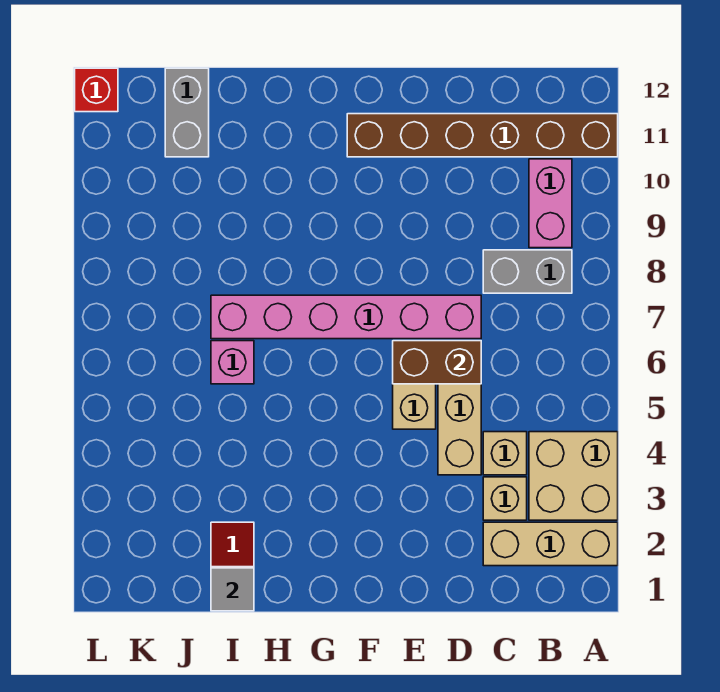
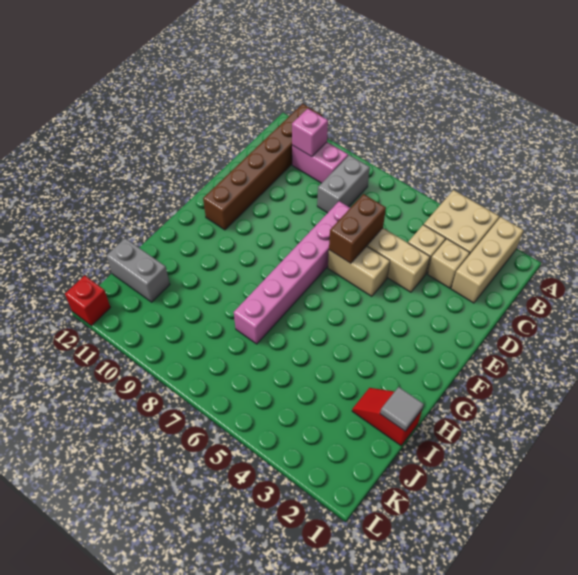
pink 1x1 brick [211,341,254,384] -> pink 1x1 brick moved to [292,109,328,157]

